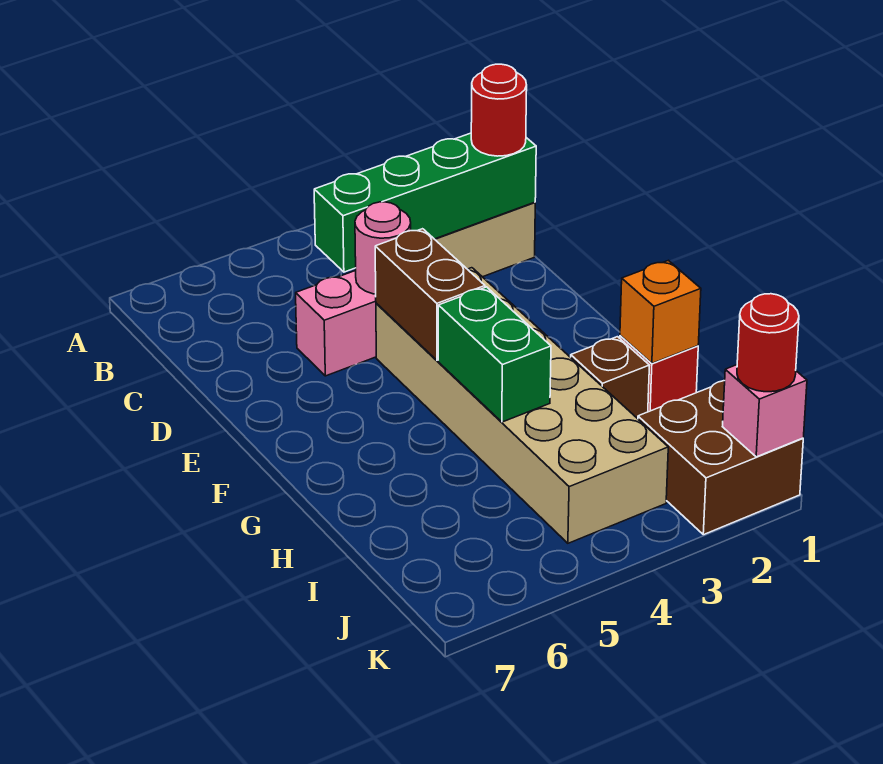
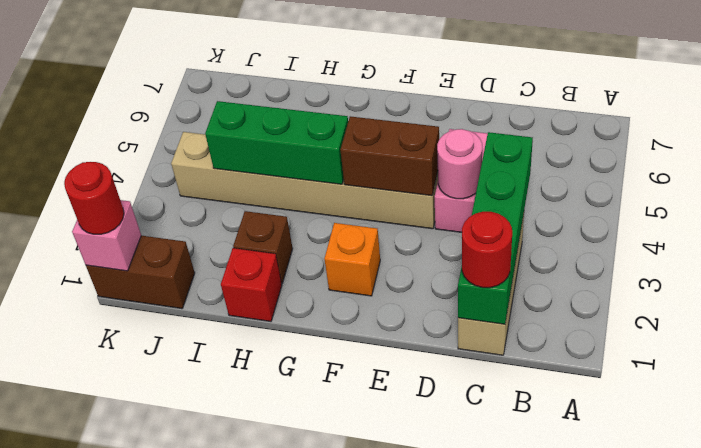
tan 2x6 brick [376,268,668,543] -> tan 1x6 brick [171,132,438,229]
green 1x2 brick [438,287,551,422] -> green 1x3 brick [205,101,348,184]
orange 1x1 brick [620,260,701,363] -> orange 1x1 brick moved to [324,223,380,296]
brown 2x2 brick [638,381,803,535] -> brown 1x2 brick [86,236,195,309]

